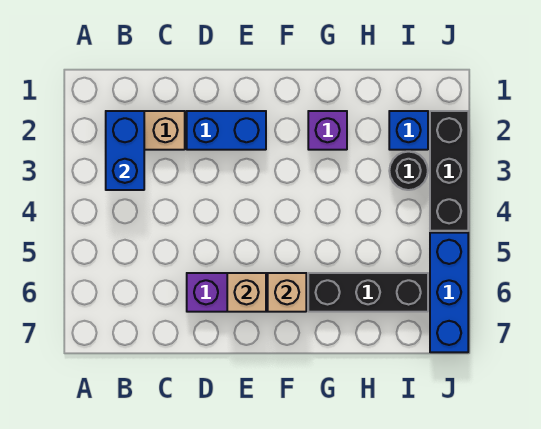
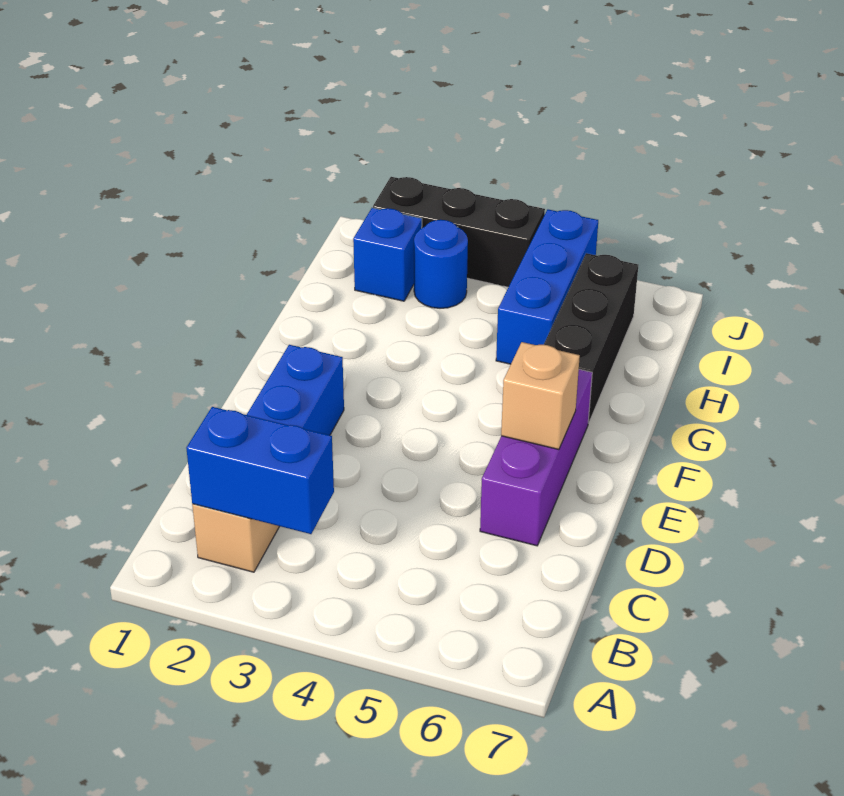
tan 1x1 brick [268,273,306,312] -> none
purple 1x1 brick [308,111,347,150] -> none
black 1x1 round brick [389,152,428,190] -> blue 1x1 round brick [414,220,468,308]
blue 1x3 brick [430,233,468,352] -> blue 1x3 brick turned to [496,210,598,364]

